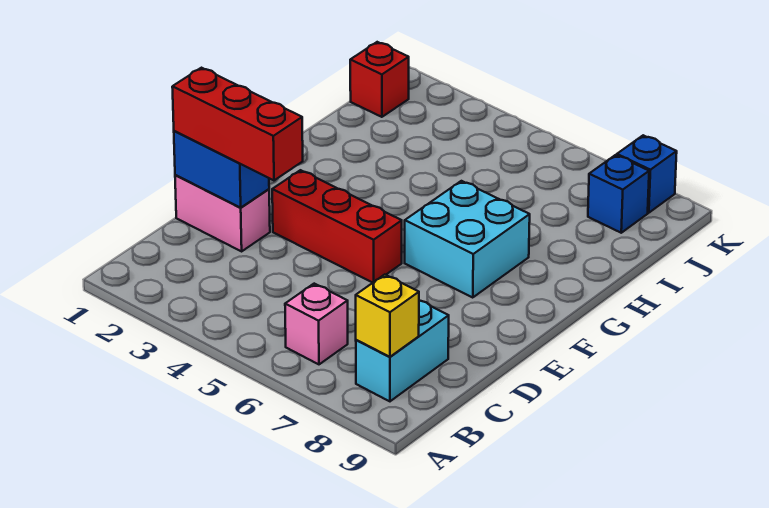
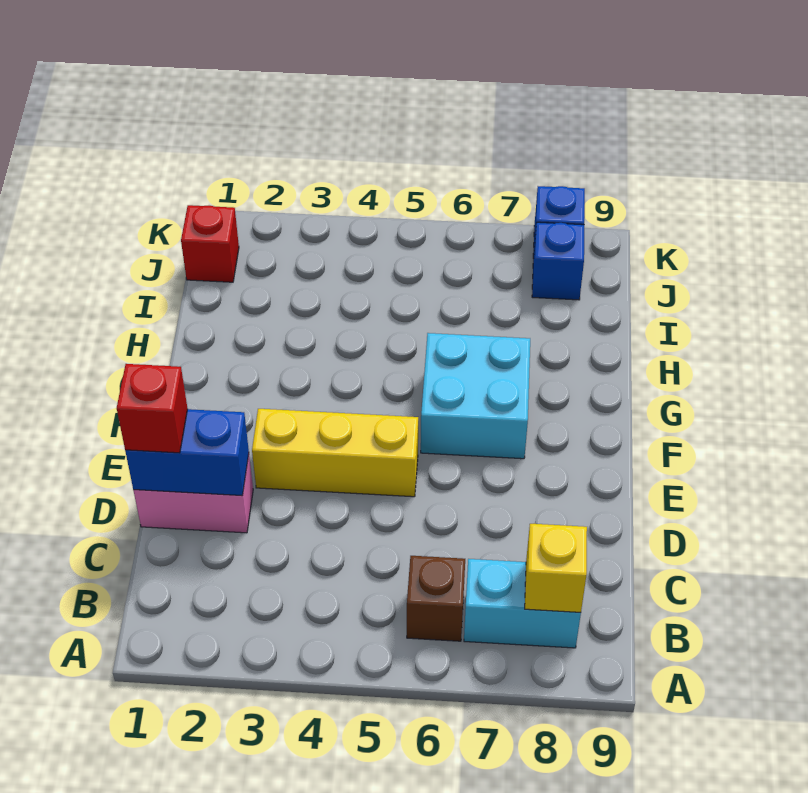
pink 1x1 brick [285,284,348,364] -> brown 1x1 brick [407,556,465,641]
cyan 1x2 brick [356,301,449,401] -> cyan 1x2 brick turned to [464,559,581,648]
red 1x3 brick [172,68,303,180] -> red 1x1 brick [117,364,188,453]
red 1x3 brick [272,170,402,283] -> yellow 1x3 brick [252,409,418,497]

